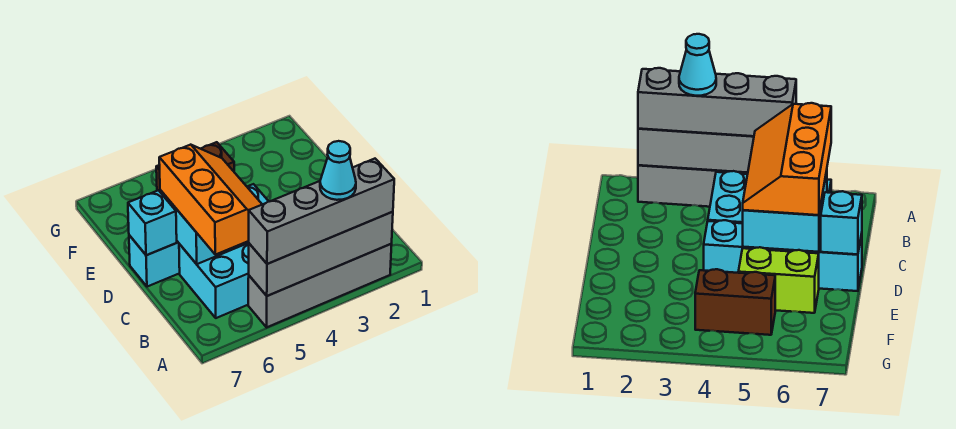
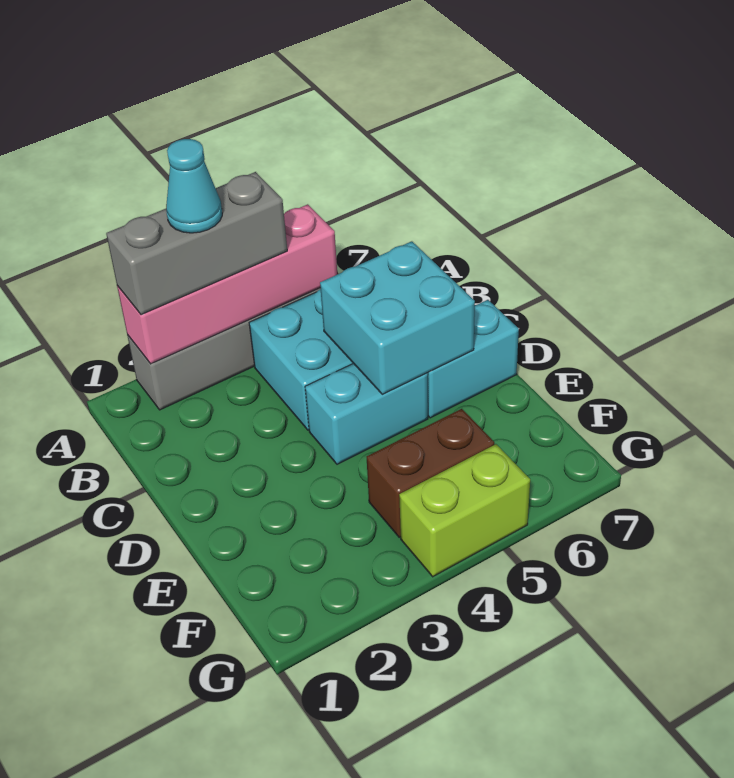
grey 1x4 brick [249,212,393,296] -> pink 1x4 brick [117,204,337,364]
grey 1x4 brick [249,159,394,264] -> grey 1x3 brick [106,172,287,315]
orange 2x3 slope [159,145,262,255] -> none
cyan 1x1 brick [128,190,177,255] -> none
lime 1x2 brick [738,247,819,313] -> lime 1x2 brick moved to [399,444,530,577]

